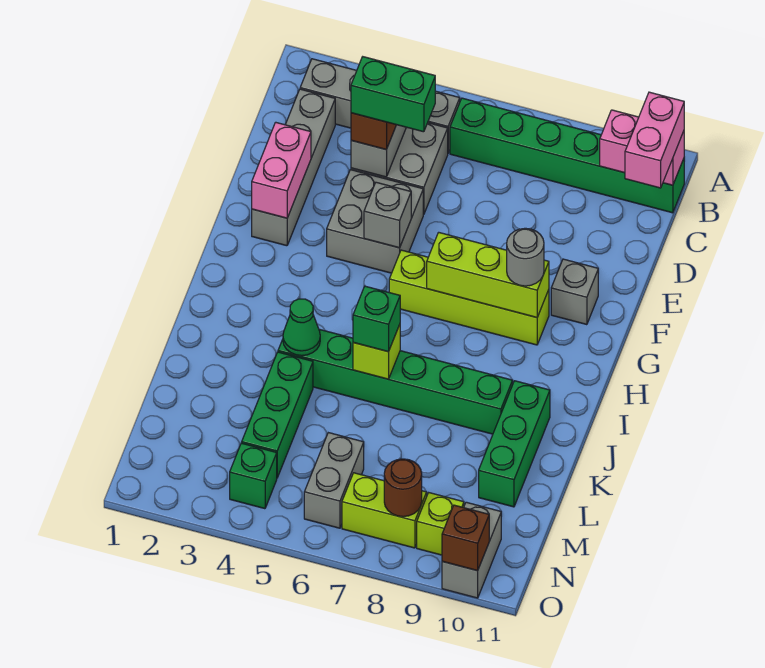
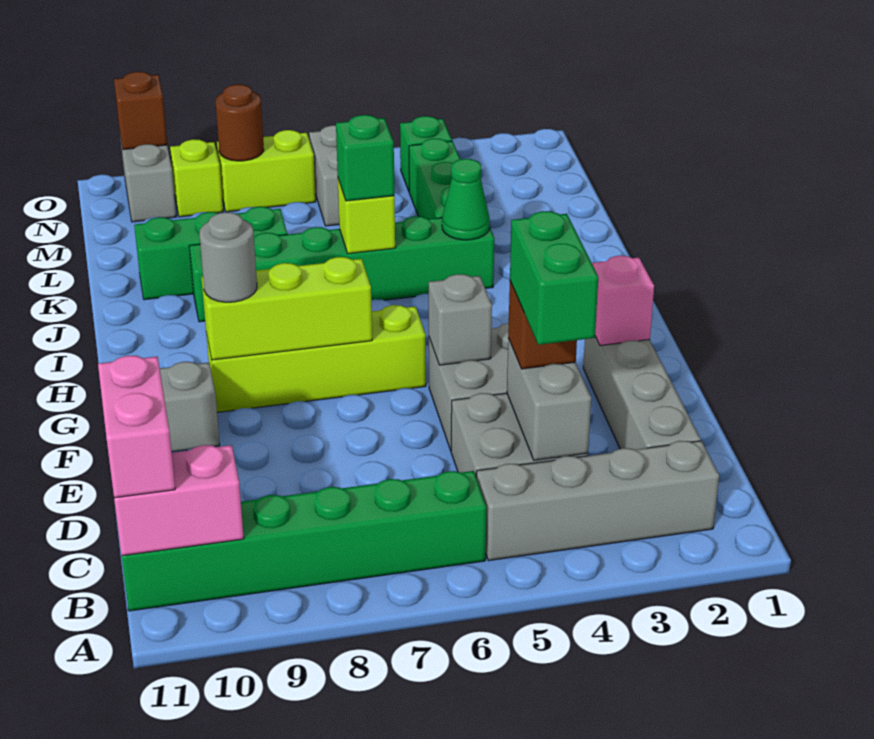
green 1x2 brick [351,57,435,132] -> green 1x2 brick turned to [510,211,598,345]
pink 1x2 brick [252,122,311,218] -> pink 1x1 brick [592,256,654,346]
green 1x3 brick [479,381,550,507] -> green 1x3 brick turned to [134,207,287,300]

